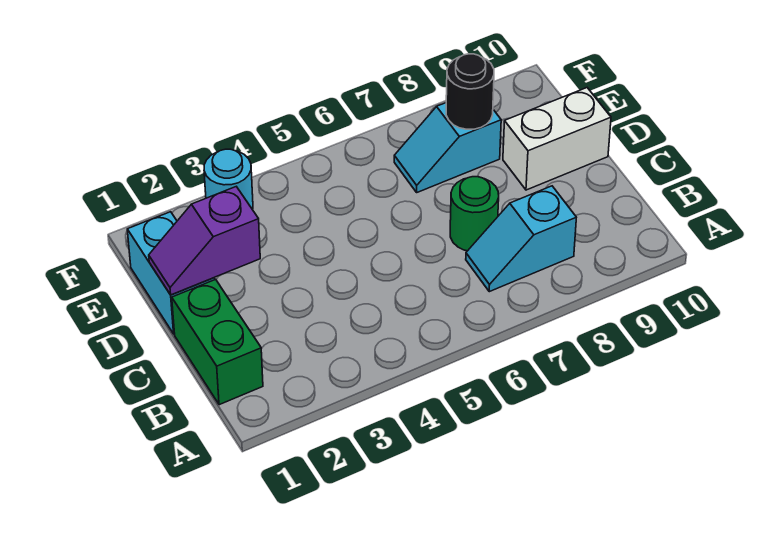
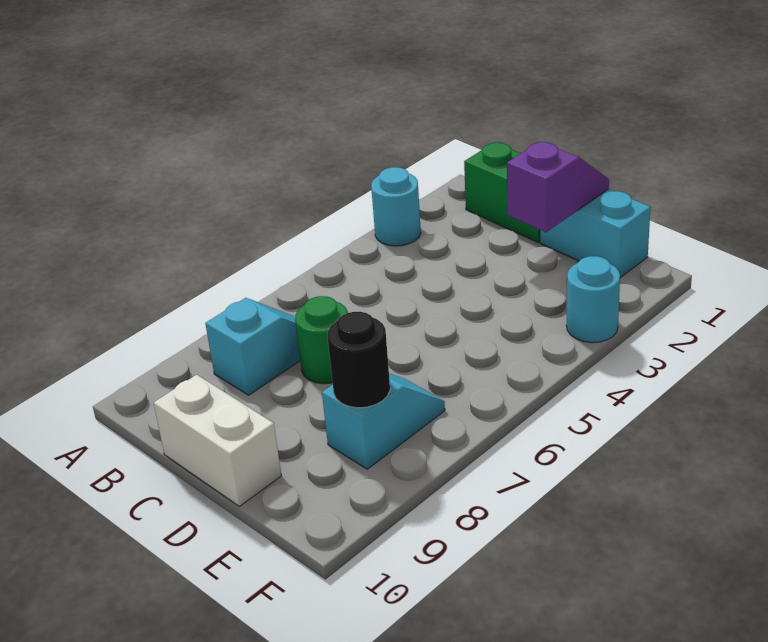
none -> cyan 1x1 round brick [371,167,421,246]
white 1x2 brick [503,88,611,190] -> white 1x2 brick turned to [154,375,281,506]

